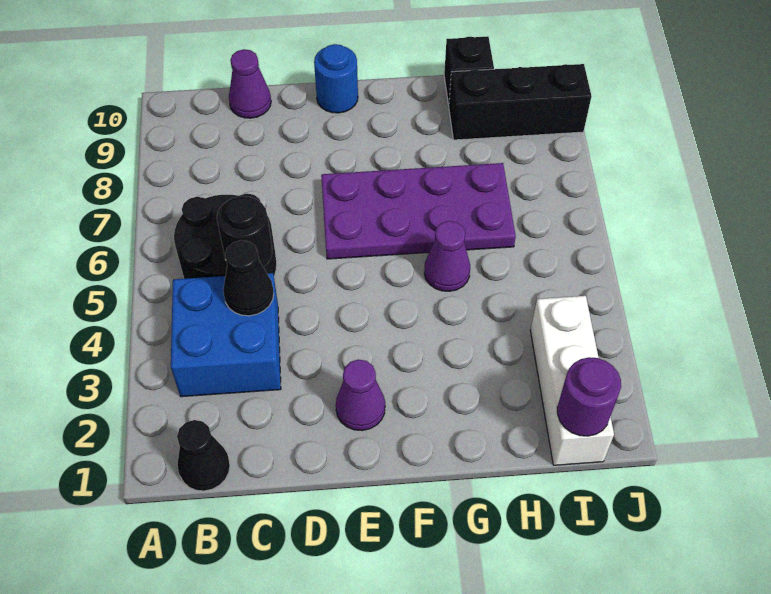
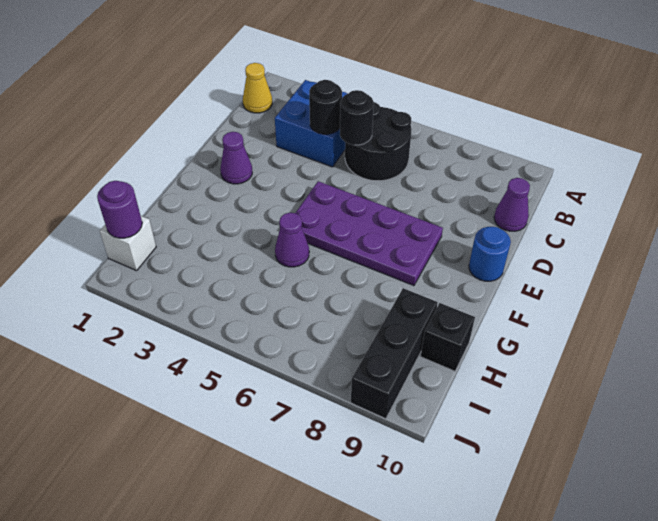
black 1x1 cone [177,420,230,491] -> yellow 1x1 cone [243,63,272,113]
black 1x1 cone [223,240,274,316] -> black 1x1 round brick [309,80,342,134]
purple 2x4 plate [321,163,516,259] -> purple 2x4 plate turned to [296,181,443,286]
white 1x3 brick [530,296,614,465] -> white 1x1 brick [100,216,156,271]

